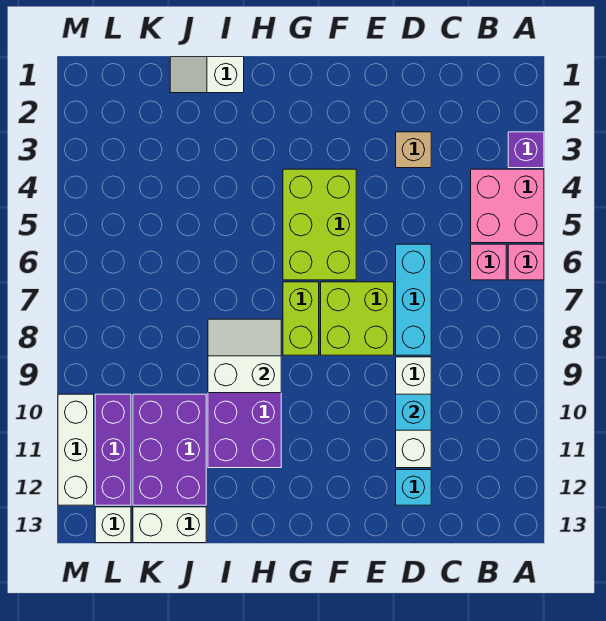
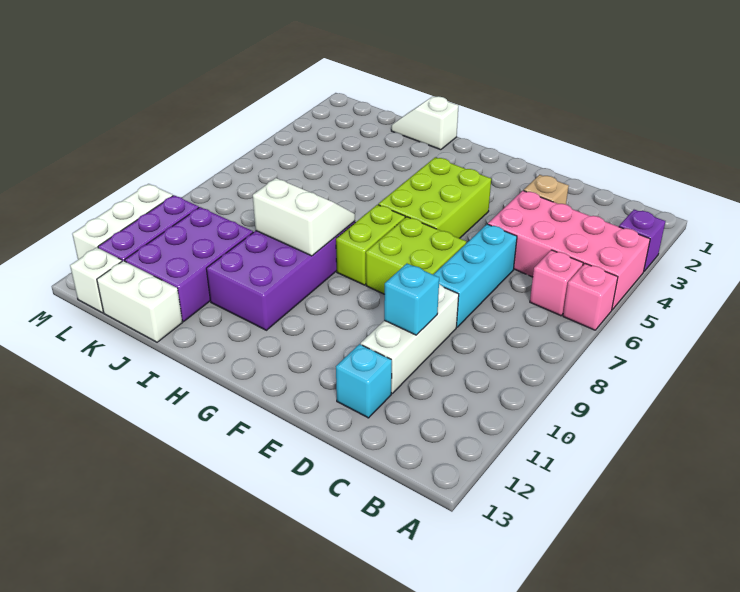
pink 2x2 brick [471,169,544,243] -> pink 2x4 brick [488,191,650,310]

